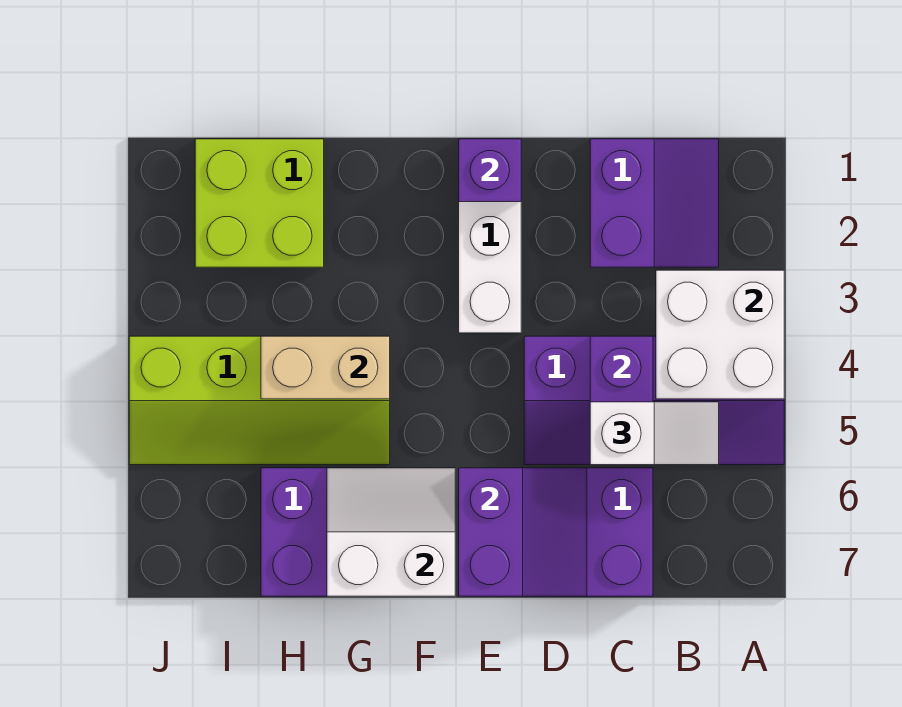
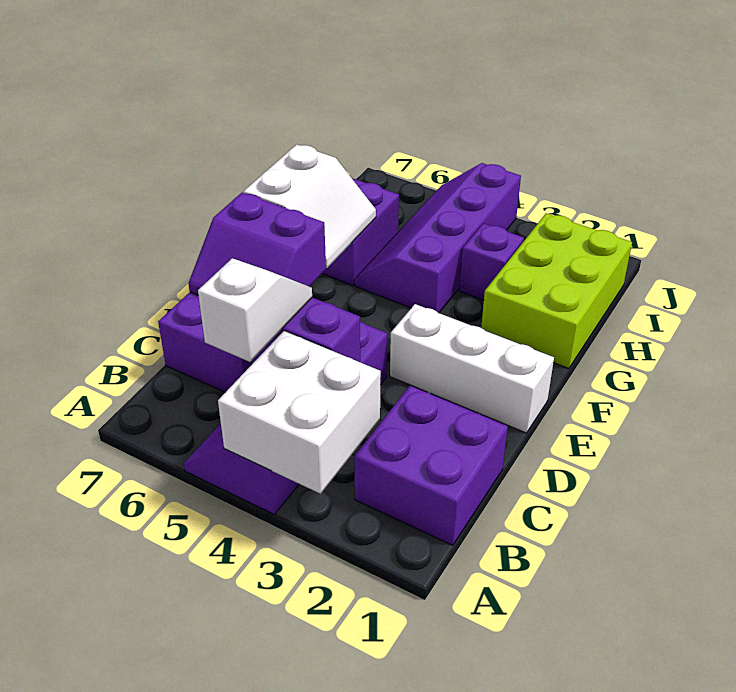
purple 2x2 slope [590,139,719,267] -> purple 2x2 brick [354,385,508,545]
white 1x2 slope [590,402,719,465] -> white 1x2 slope turned to [198,258,312,362]
purple 1x1 brick [459,139,521,202] -> purple 1x1 brick moved to [460,223,524,300]
lime 2x4 slope [129,336,390,465] -> purple 2x4 slope [355,163,521,313]
tan 1x2 brick [261,336,390,399] -> none
lime 2x2 brick [195,139,324,267] -> lime 2x3 brick [481,213,632,369]

